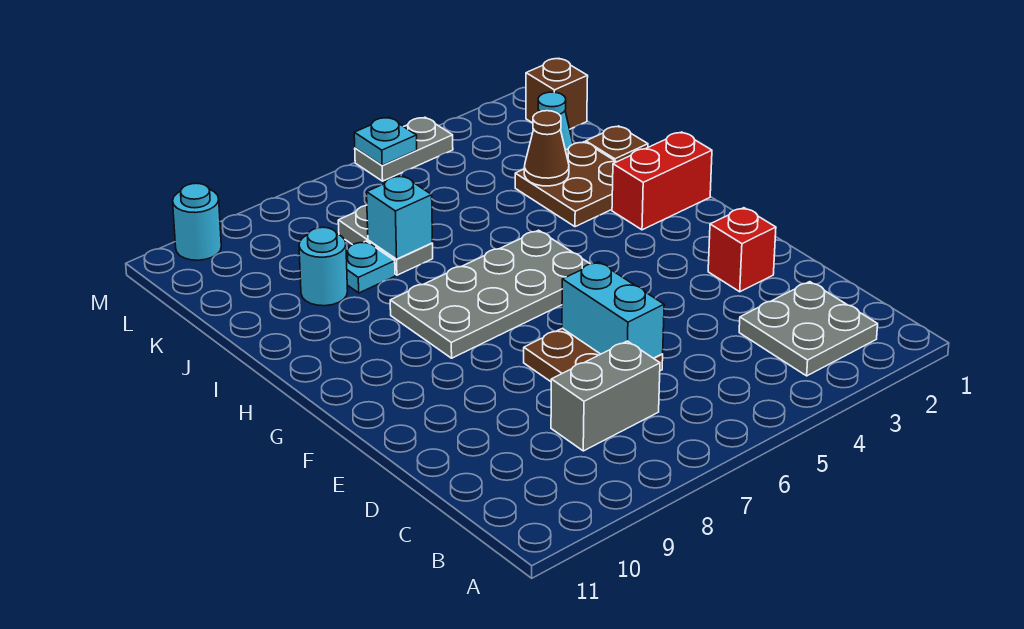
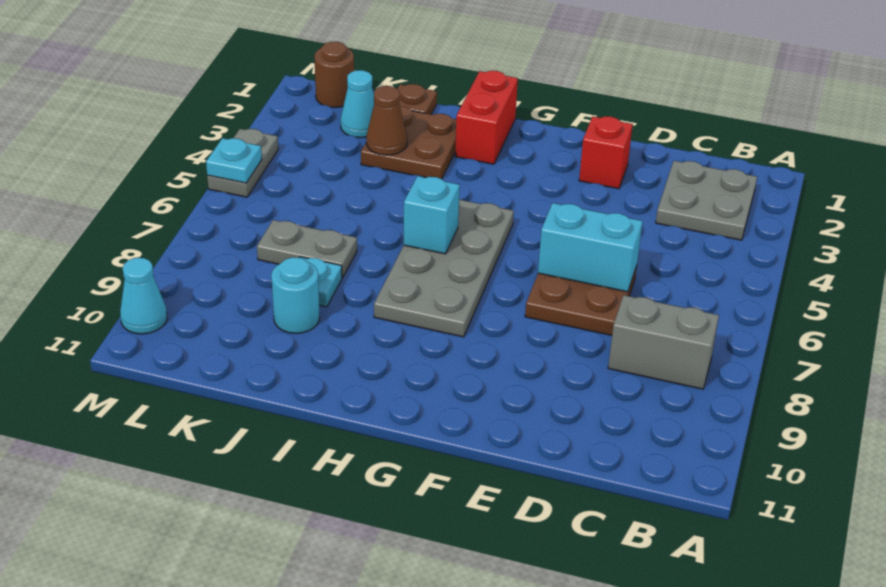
grey 1x2 brick [551,341,660,451] -> grey 1x2 brick turned to [608,295,719,389]
cyan 1x1 brick [367,176,432,259] -> cyan 1x1 brick moved to [403,176,460,254]
brown 1x1 brick [526,59,588,129] -> brown 1x1 round brick [314,42,354,108]
cyan 1x1 round brick [173,183,221,260] -> cyan 1x1 cone [120,258,167,334]

